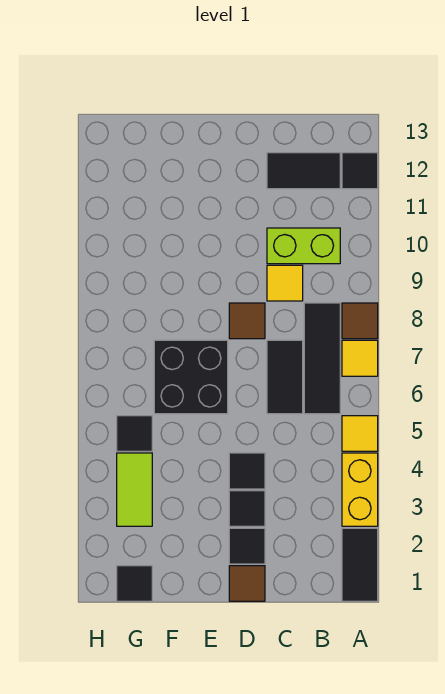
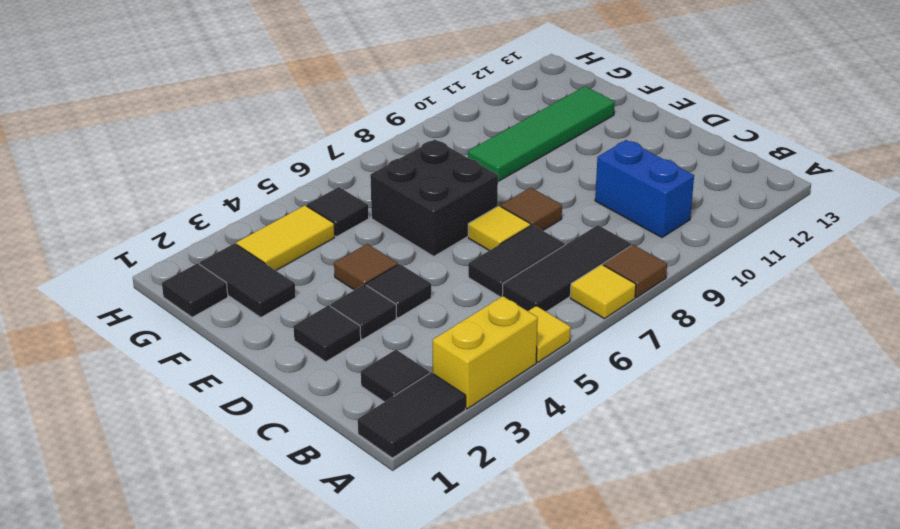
black 1x1 tile [342,153,378,189] -> black 1x1 tile moved to [361,350,429,402]
lime 1x2 brick [267,228,340,264] -> blue 1x2 brick [595,140,694,238]
black 1x2 tile [267,153,340,189] -> black 1x2 tile moved to [200,243,296,317]
yellow 1x1 tile [267,265,303,301] -> yellow 1x1 tile moved to [468,206,531,250]
brown 1x1 tile [229,566,265,601] -> brown 1x1 tile moved to [334,244,398,290]
none -> green 1x4 tile [468,86,615,181]
lime 1x2 tile [117,453,152,526] -> yellow 1x2 tile [236,205,335,270]

